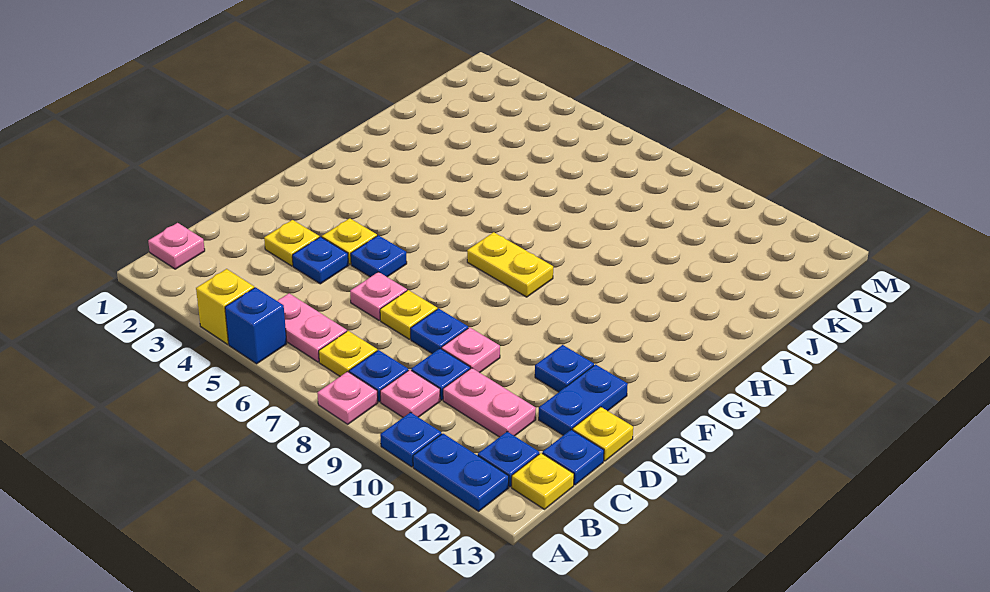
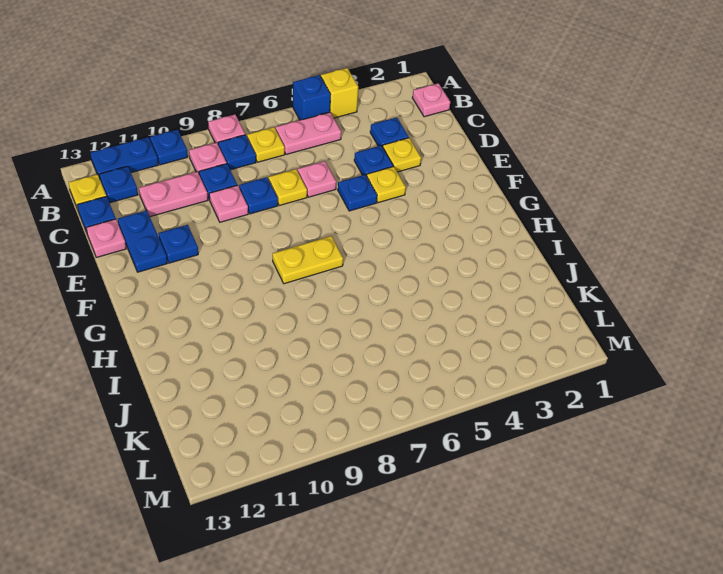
none -> blue 1x1 plate [370,118,409,147]
yellow 1x1 plate [573,407,633,461] -> pink 1x1 plate [86,219,126,257]

